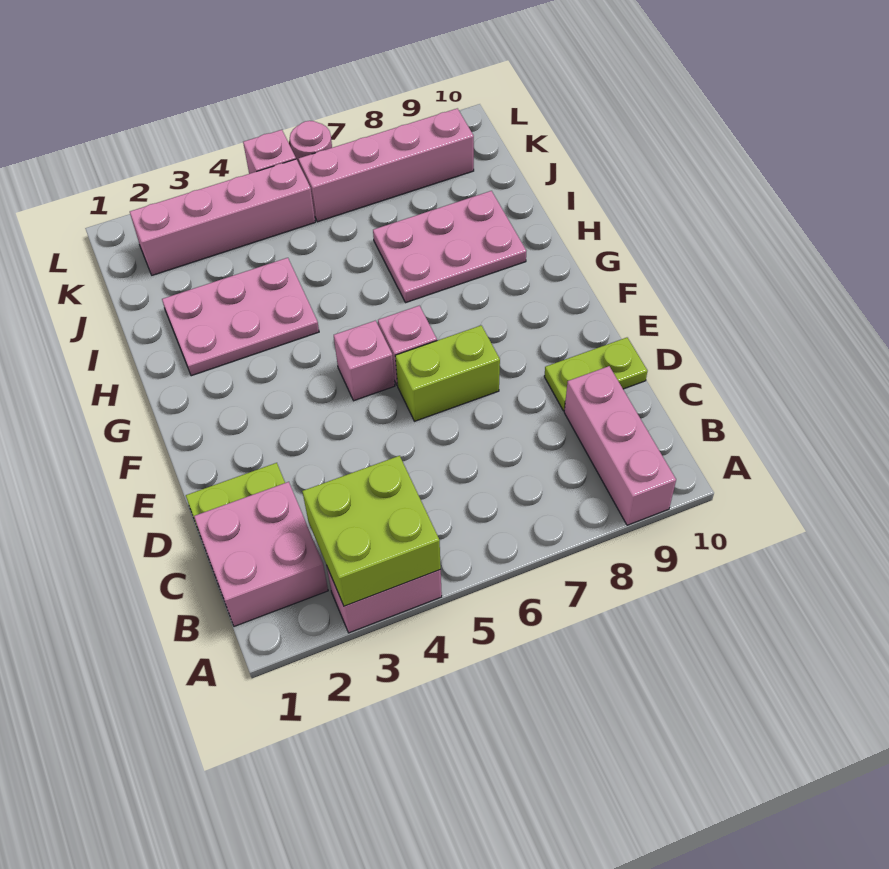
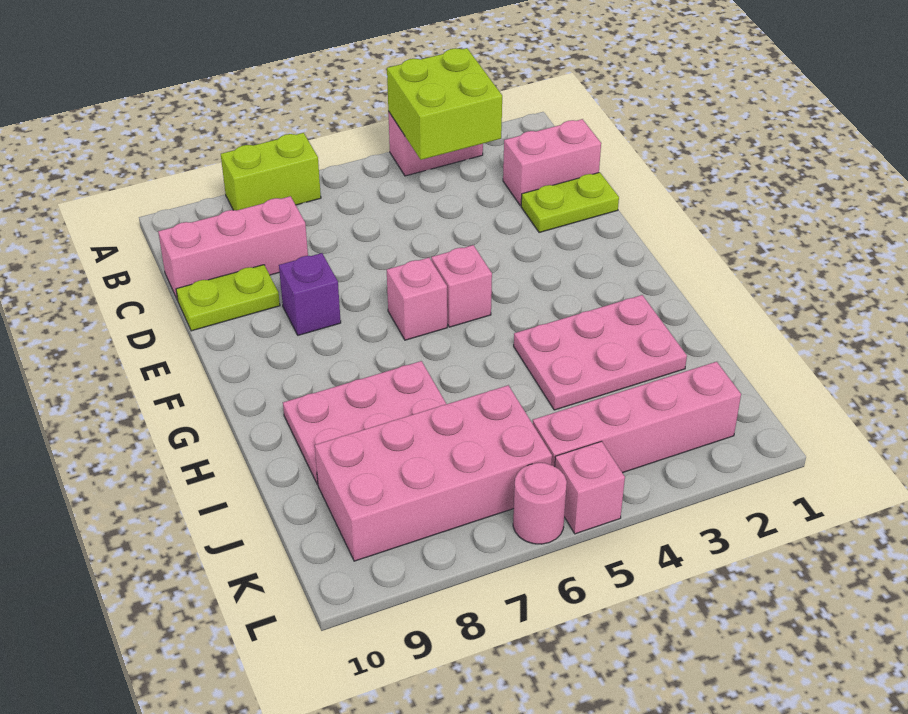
pink 1x3 brick [564,366,676,525] -> pink 1x3 brick turned to [158,196,308,300]
pink 2x2 brick [194,482,328,626] -> pink 1x2 brick [503,119,601,206]
lime 1x2 brick [395,325,500,421] -> lime 1x2 brick moved to [221,133,321,211]
none -> purple 1x1 brick [279,253,341,335]
pink 1x4 brick [299,108,474,222] -> pink 2x4 brick [315,385,552,561]

